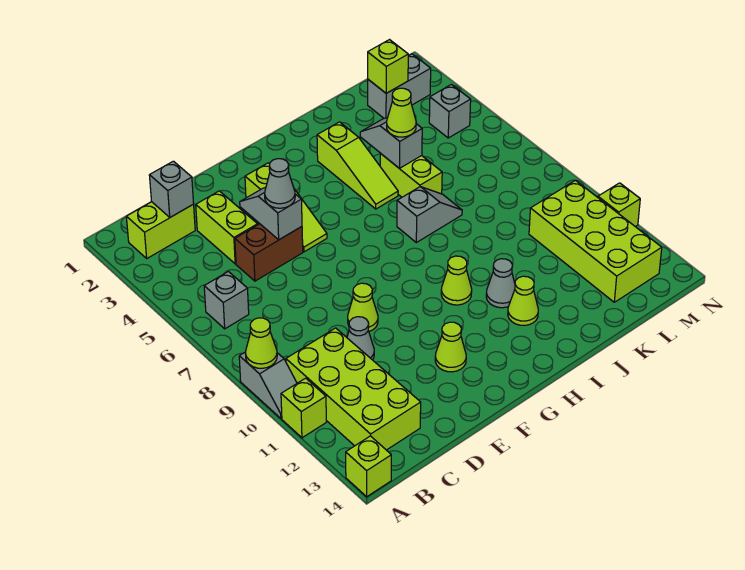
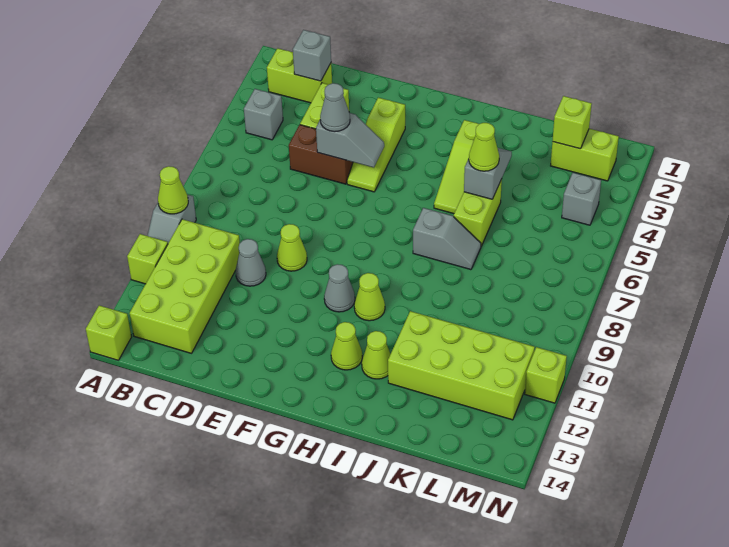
grey 1x1 brick [204,271,249,329] -> grey 1x1 brick moved to [244,89,283,140]
grey 1x2 slope [240,187,302,240] -> grey 1x2 slope turned to [316,113,384,168]
lime 1x1 cone [435,322,466,372] -> lime 1x1 cone moved to [331,322,362,370]
grey 1x1 cone [486,259,515,308] -> grey 1x1 cone moved to [324,264,355,312]
grey 1x2 brick [368,54,431,118] -> lime 1x2 brick [551,129,619,181]
lime 2x4 brick [529,180,662,302] -> lime 2x4 brick turned to [388,311,535,420]

